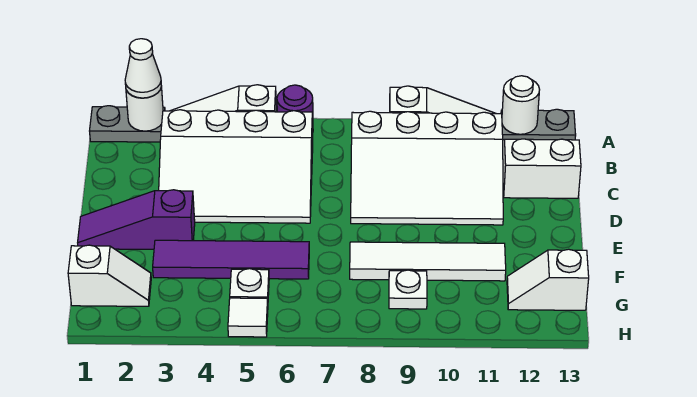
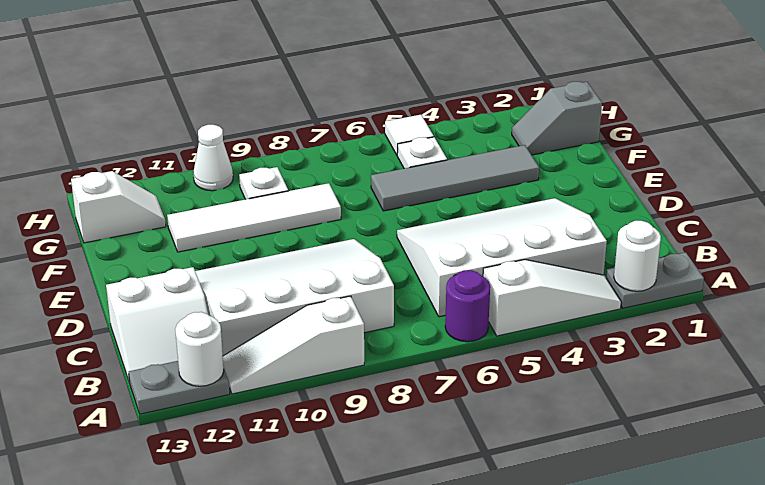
white 1x1 cone [125,39,161,98] -> white 1x1 cone moved to [193,125,233,191]
purple 1x3 slope [78,190,195,249] -> none
purple 1x4 tile [153,240,309,279] -> grey 1x4 tile [371,145,539,211]
white 1x2 slope [68,245,151,306] -> grey 1x2 slope [512,82,602,155]

